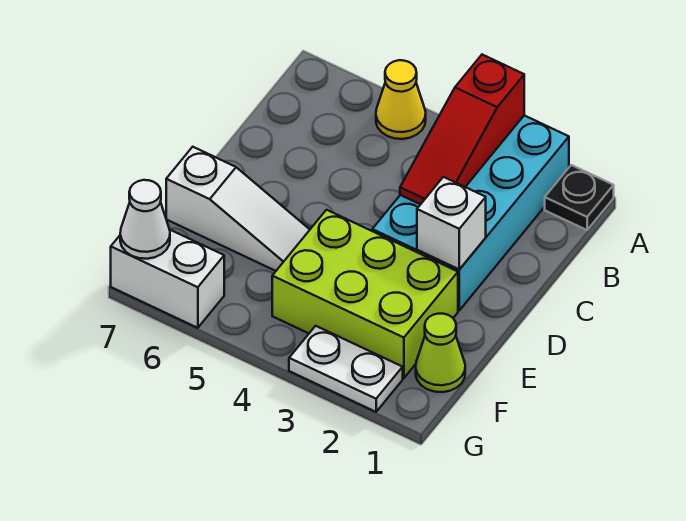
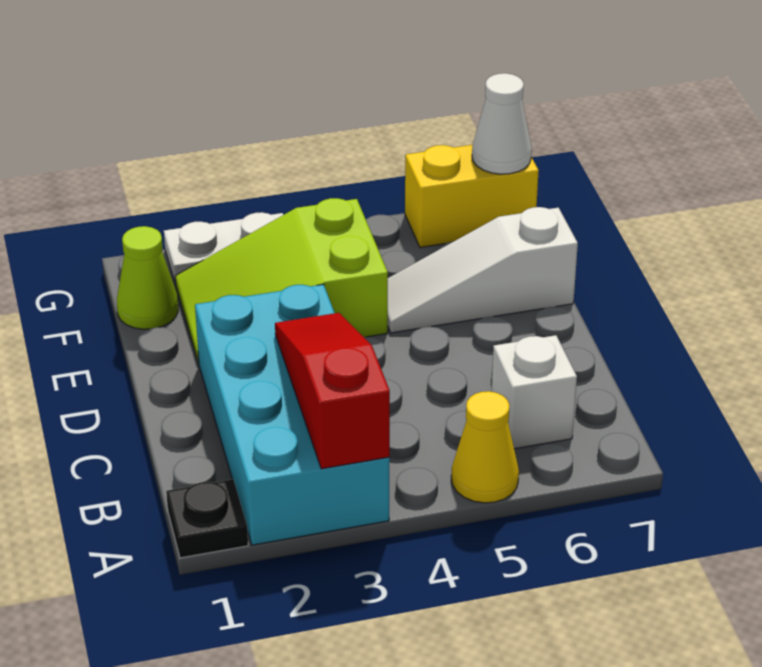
white 1x1 brick [417,177,486,269] -> white 1x1 brick moved to [491,335,577,449]
lime 2x3 brick [272,210,458,378] -> lime 2x3 slope [175,198,388,363]
white 1x2 brick [111,230,224,328] -> yellow 1x2 brick [405,145,539,248]

